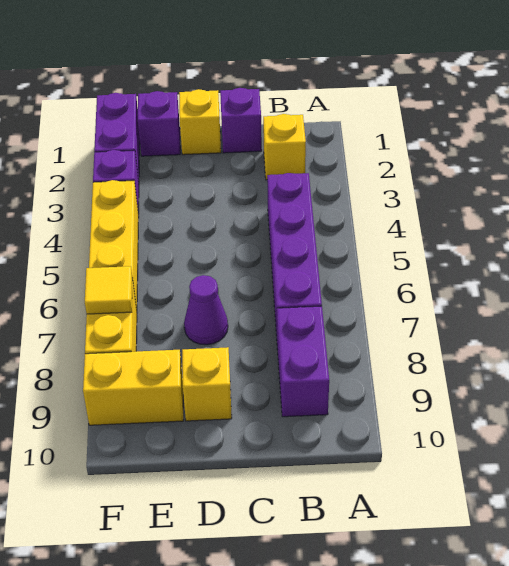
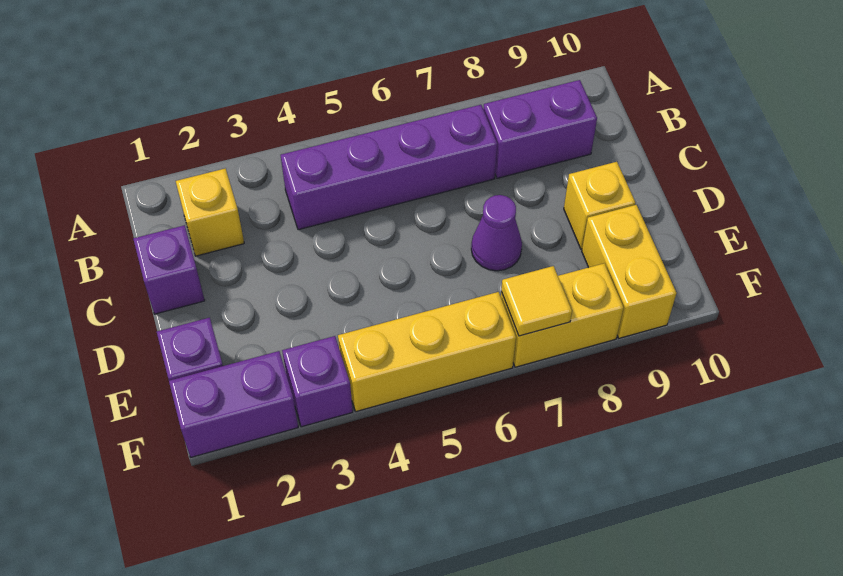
yellow 1x1 brick [179,89,221,155] -> none

